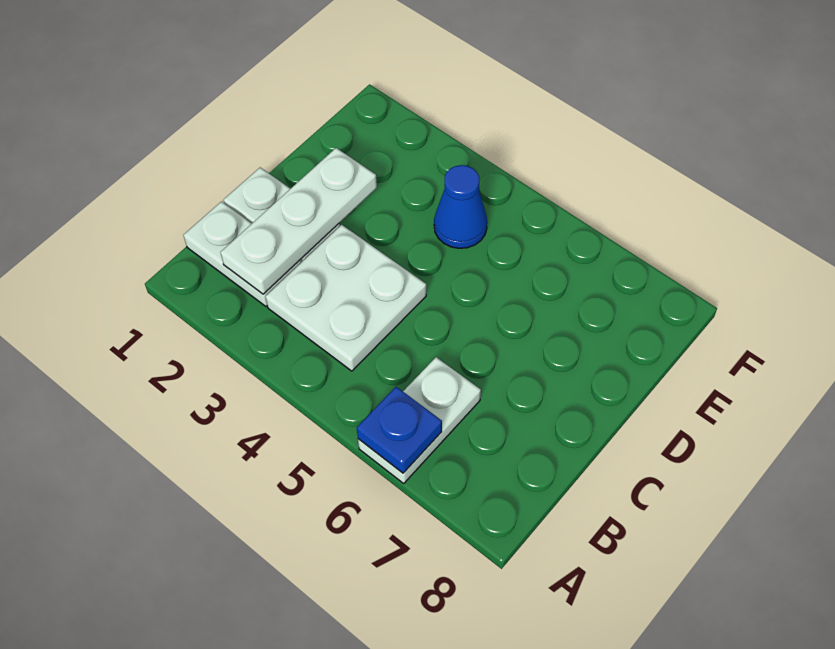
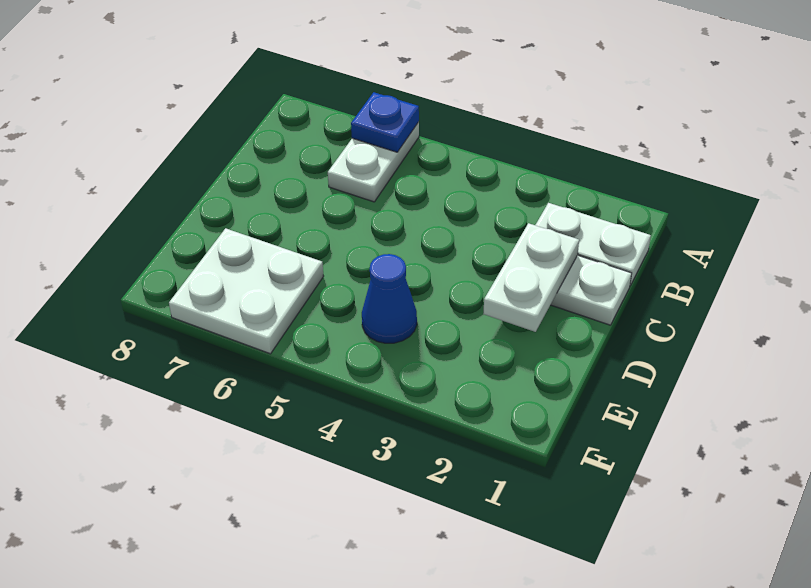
white 1x3 plate [221,148,377,294] -> white 1x2 plate [484,223,579,332]
white 2x2 plate [266,225,426,371] -> white 2x2 plate moved to [169,228,324,354]

